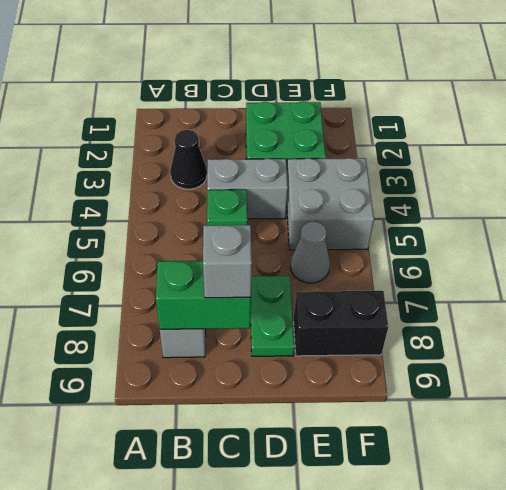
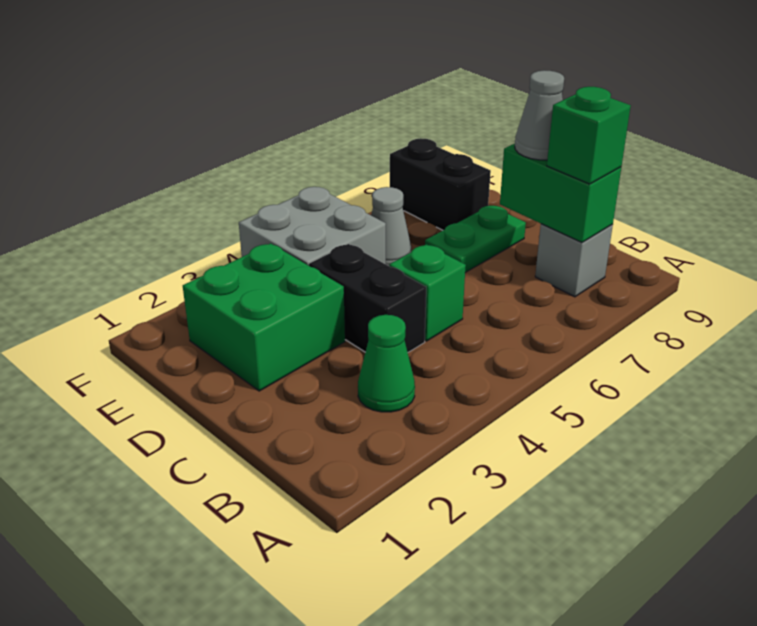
black 1x1 cone [170,130,207,189] -> green 1x1 cone [358,315,415,412]
none -> green 1x1 brick [547,87,631,184]
grey 1x2 brick [207,159,288,219] -> black 1x2 brick [309,244,426,352]
grey 1x1 brick [203,225,252,298] -> grey 1x1 cone [515,70,564,160]

